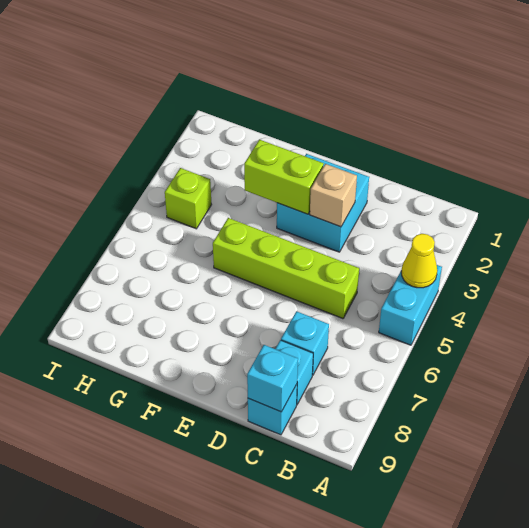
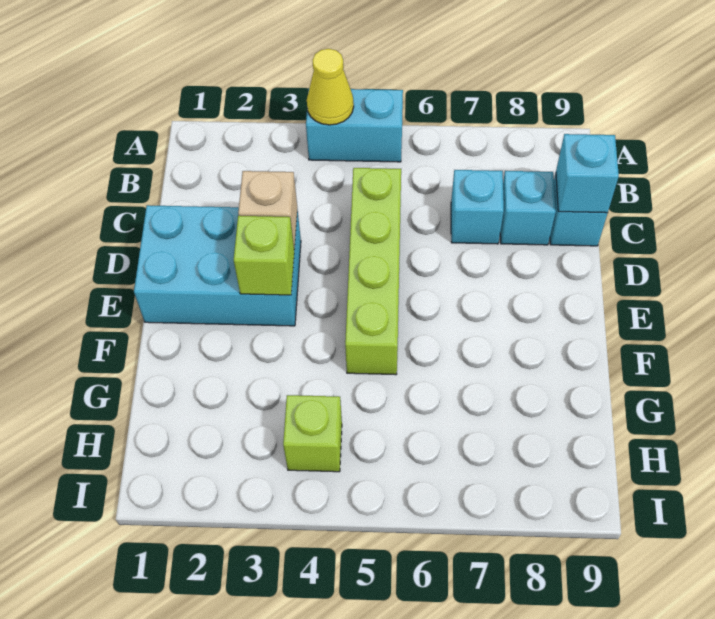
cyan 2x2 brick [277,154,369,252] -> cyan 2x3 brick [134,205,301,326]
lime 1x2 brick [244,140,324,214] -> lime 1x1 brick [234,216,294,295]

